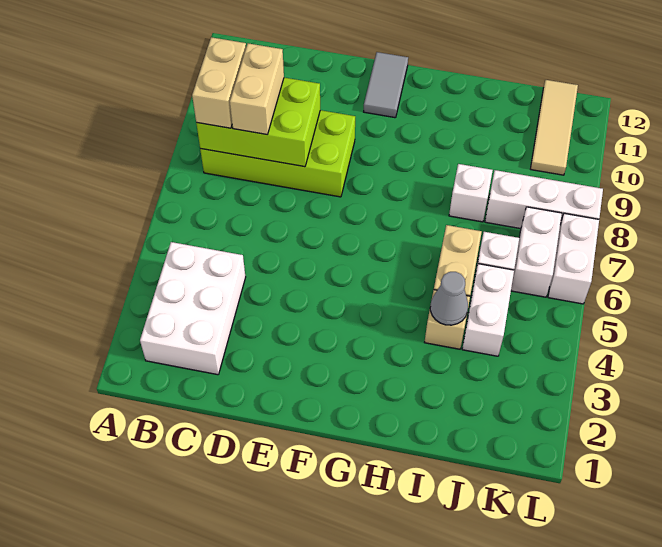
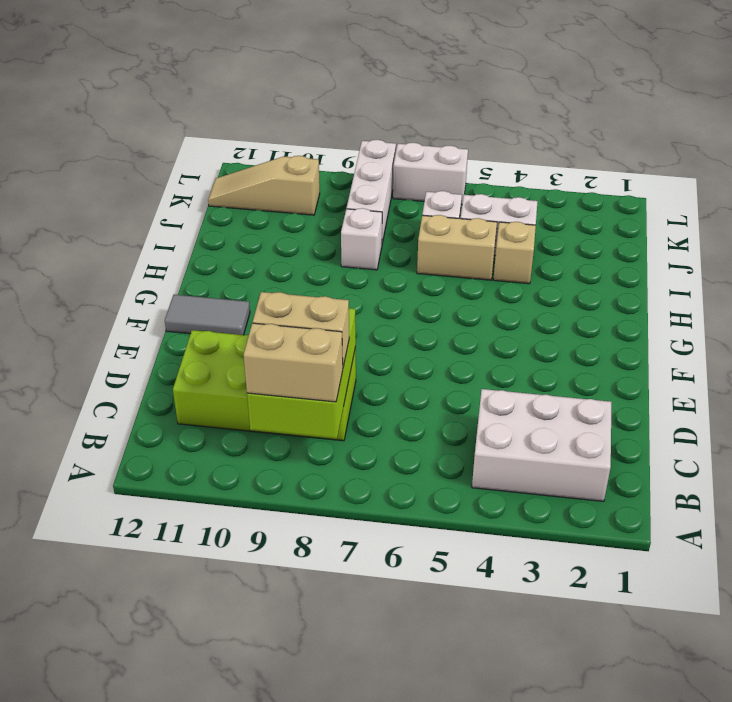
lime 2x4 brick [200,110,355,197] -> lime 2x4 brick turned to [173,330,356,441]
grey 1x1 cone [430,272,468,325] -> none
white 1x2 brick [511,207,562,297] -> none
tan 1x3 tile [531,80,578,175] -> tan 1x3 slope [208,156,320,215]

